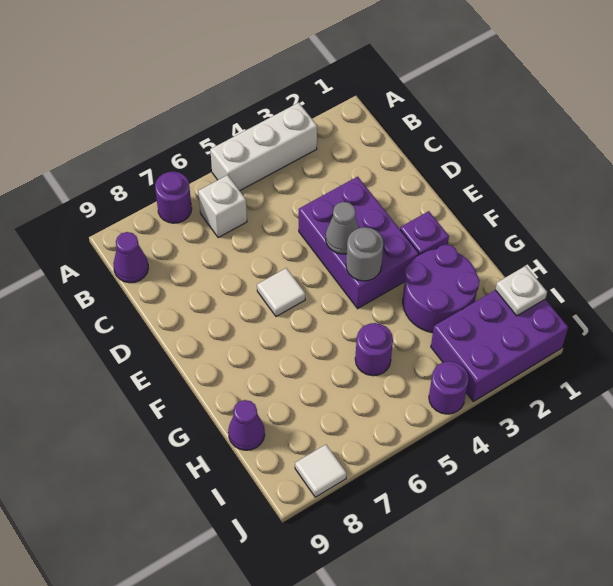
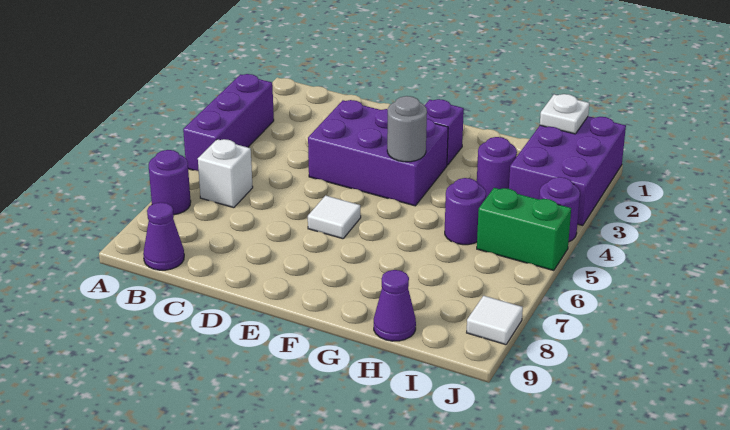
white 1x3 brick [210,103,317,191] -> purple 1x3 brick [183,74,274,171]
grey 1x1 cone [326,202,359,254] -> none
purple 2x2 round brick [403,244,480,333] -> purple 1x1 round brick [477,137,517,198]
none -> green 1x2 brick [477,188,571,271]

